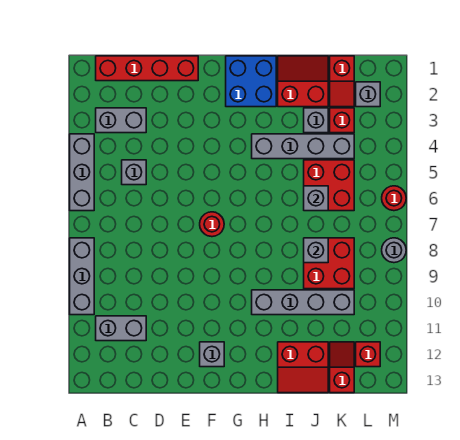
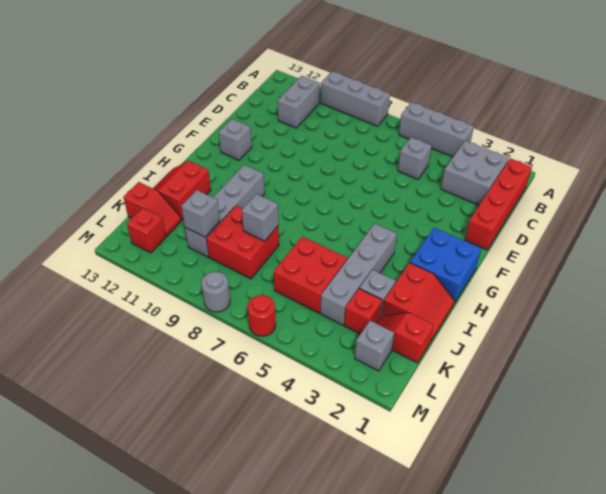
grey 1x2 brick [96,108,146,133] -> grey 2x2 brick [441,141,509,205]
red 1x1 round brick [200,212,224,237] -> none
grey 1x1 brick [304,186,328,211] -> grey 1x1 brick moved to [181,190,220,237]

